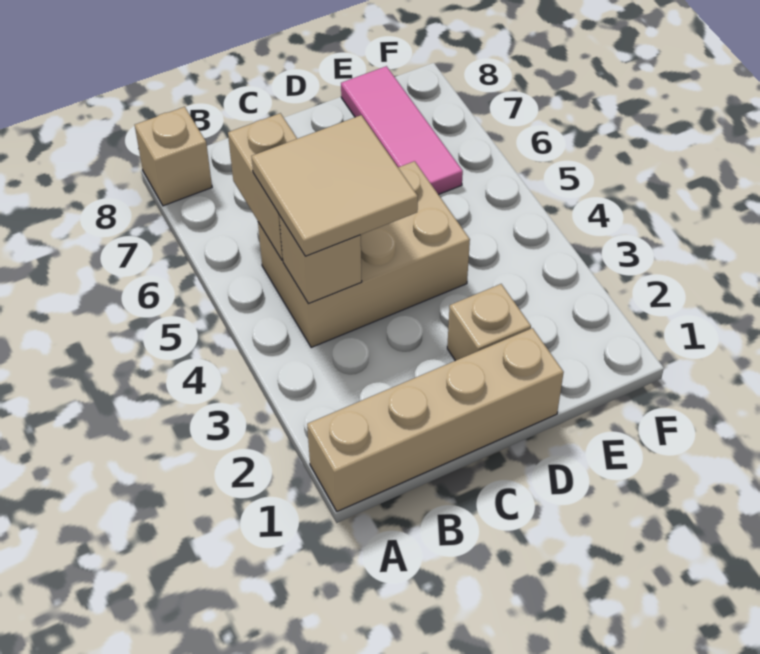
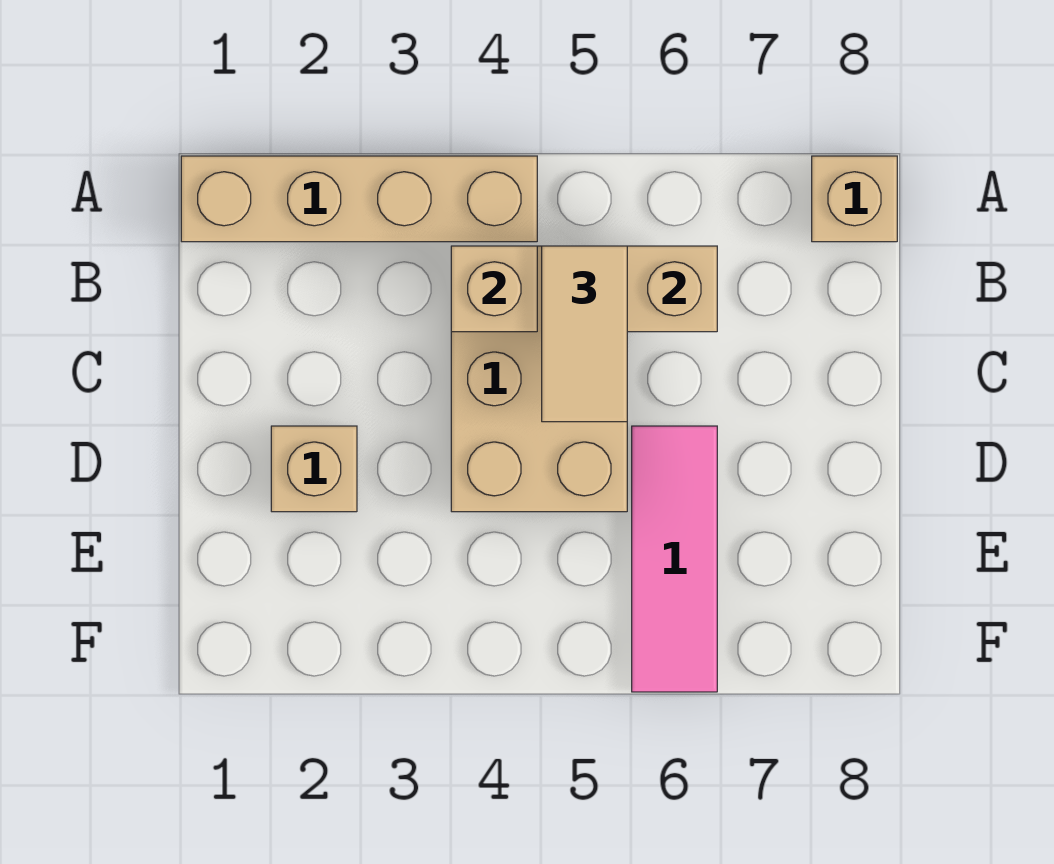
tan 1x4 brick [307,328,564,511] -> tan 1x4 brick turned to [181,156,537,242]
tan 2x2 tile [251,115,418,256] -> tan 1x2 tile [542,246,627,422]
pink 1x3 tile [341,66,463,195] -> pink 1x3 tile turned to [632,426,717,692]

